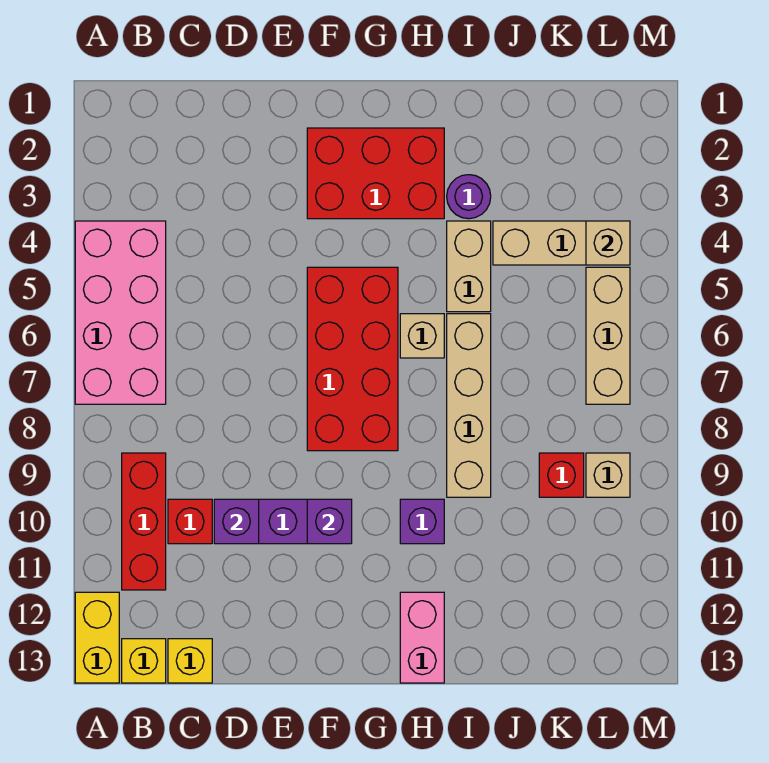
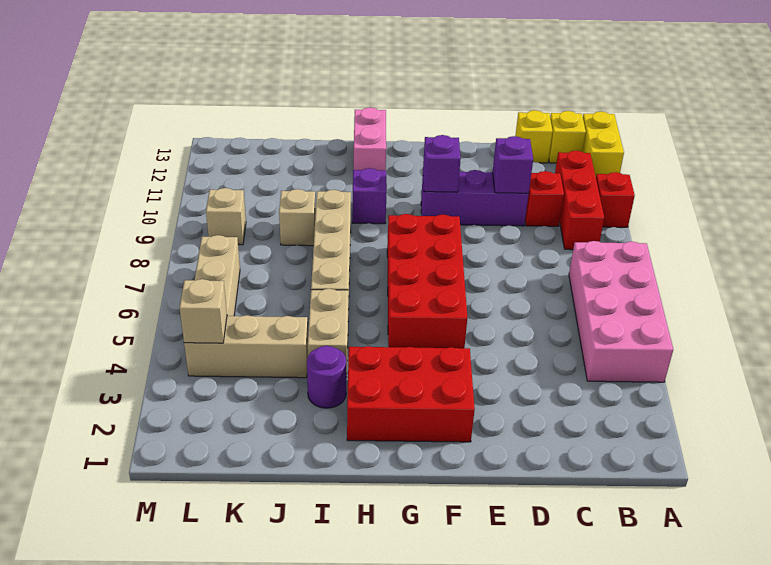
tan 1x1 brick [400,314,444,358] -> tan 1x1 brick moved to [279,189,316,246]
red 1x1 brick [539,453,584,497] -> red 1x1 brick moved to [596,172,635,227]

